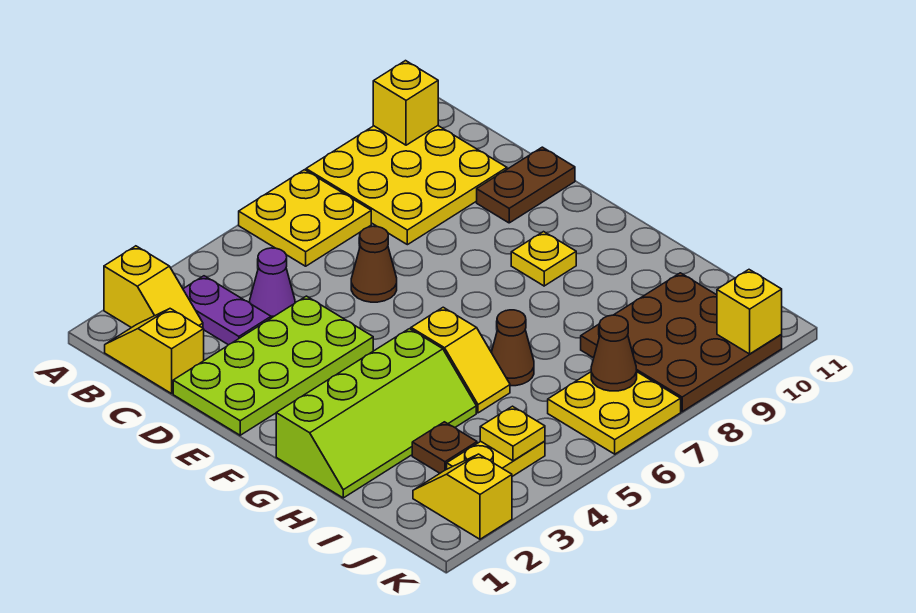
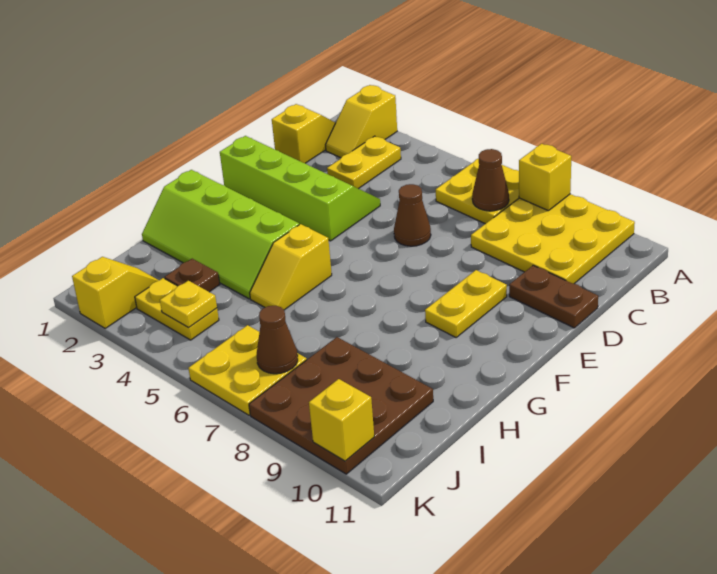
yellow 1x1 brick [373,61,438,145] -> yellow 1x1 brick moved to [519,144,571,211]
purple 1x2 plate [183,276,271,345] -> yellow 1x2 plate [327,136,401,189]
purple 1x1 cone [250,248,295,318] -> none
lime 2x4 plate [173,296,373,435] -> lime 2x4 slope [220,136,380,241]
yellow 1x1 plate [511,232,576,286] -> yellow 1x2 plate [425,270,507,337]
brown 1x1 cone [491,310,534,386] -> brown 1x1 cone moved to [472,149,509,211]

